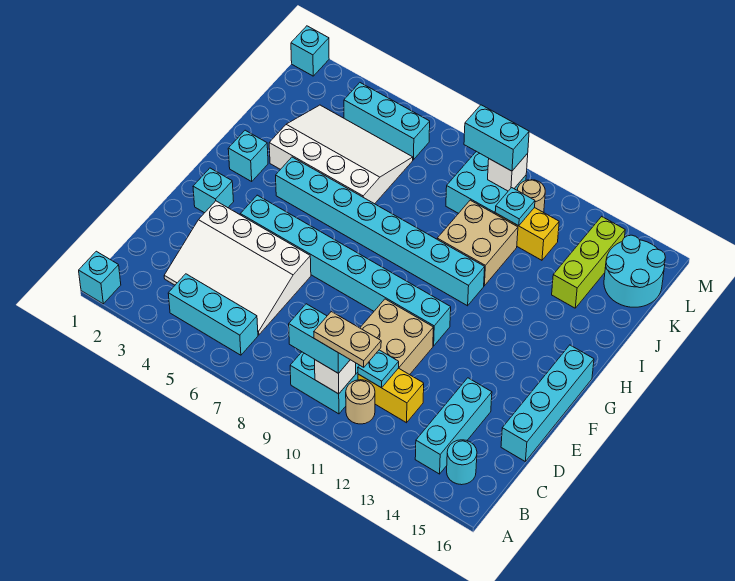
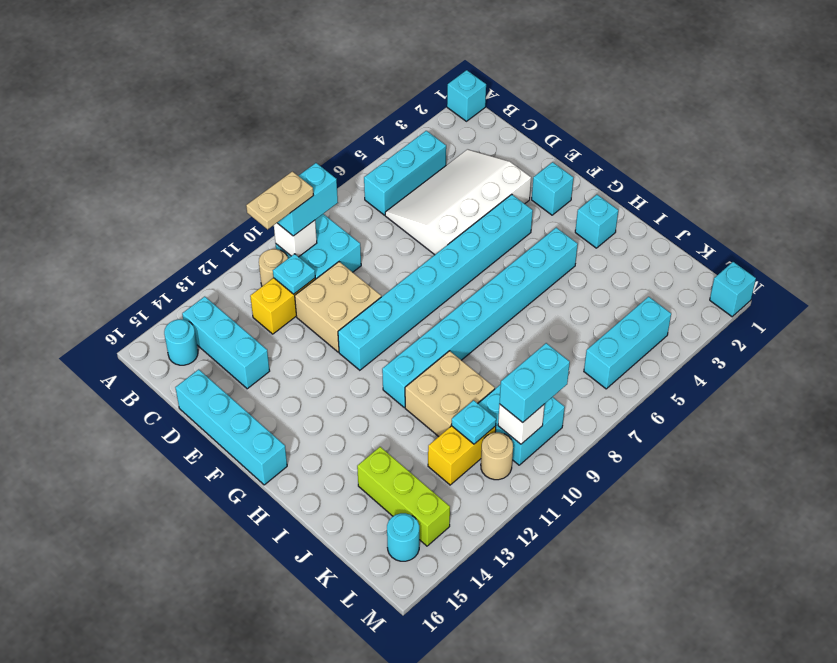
white 3x4 slope [269,105,413,204] -> none
cyan 2x2 round brick [604,235,665,307] -> cyan 1x1 round brick [387,513,419,561]

